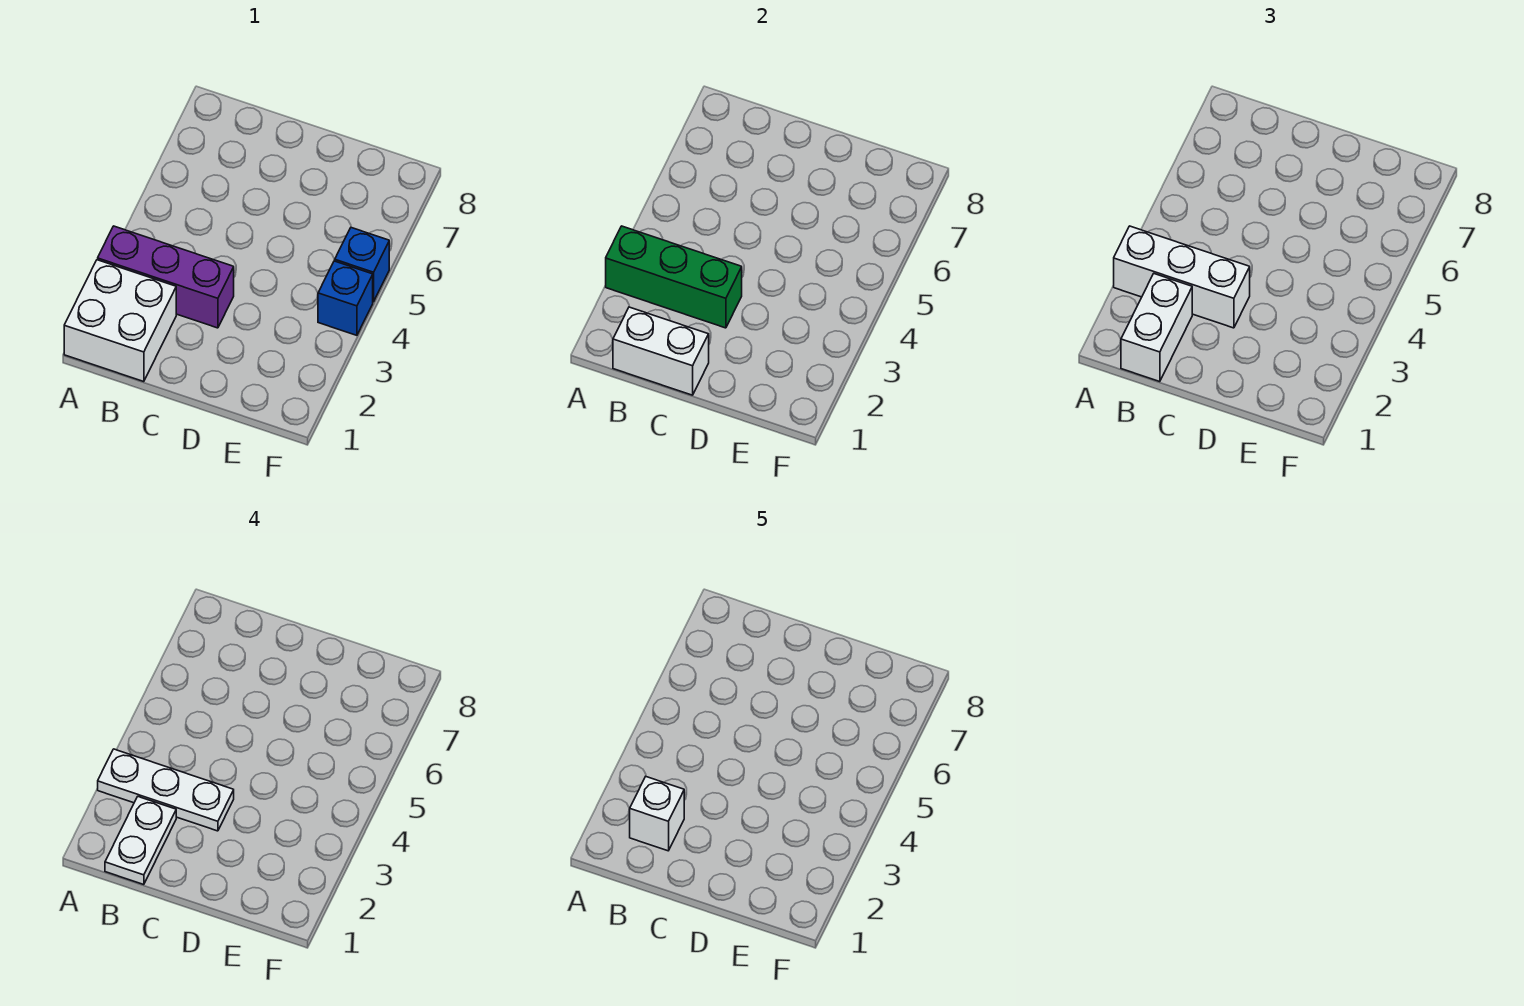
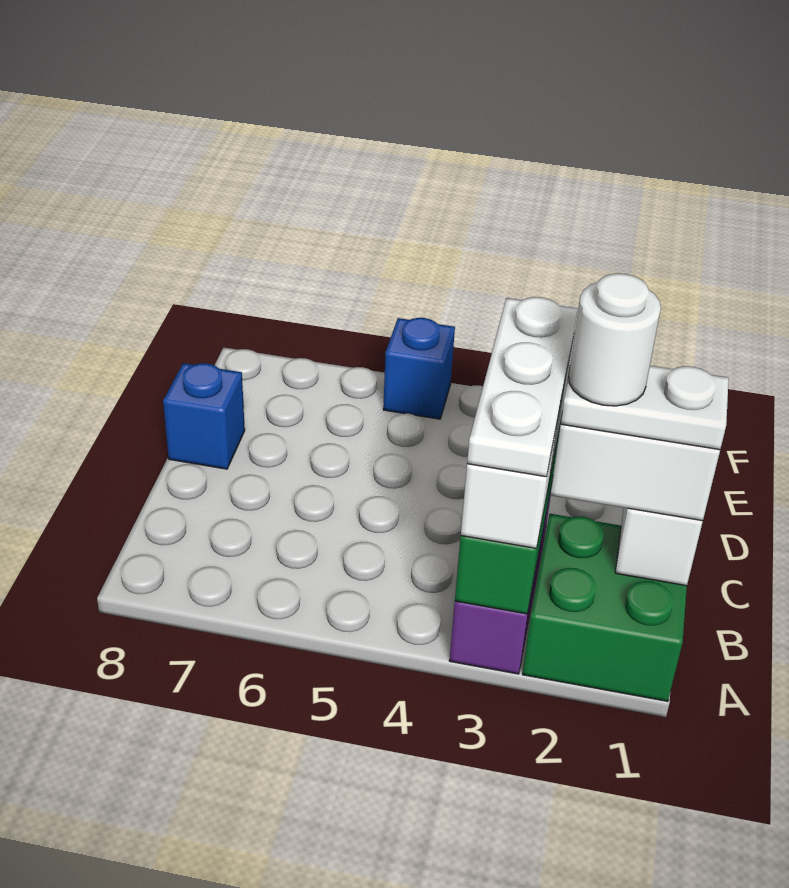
white 2x2 brick [64,260,176,382] -> green 2x2 brick [522,514,687,701]
white 1x1 brick [630,776,684,851] -> white 1x1 round brick [569,273,661,406]
blue 1x1 brick [318,261,373,335] -> blue 1x1 brick moved to [163,363,245,469]

